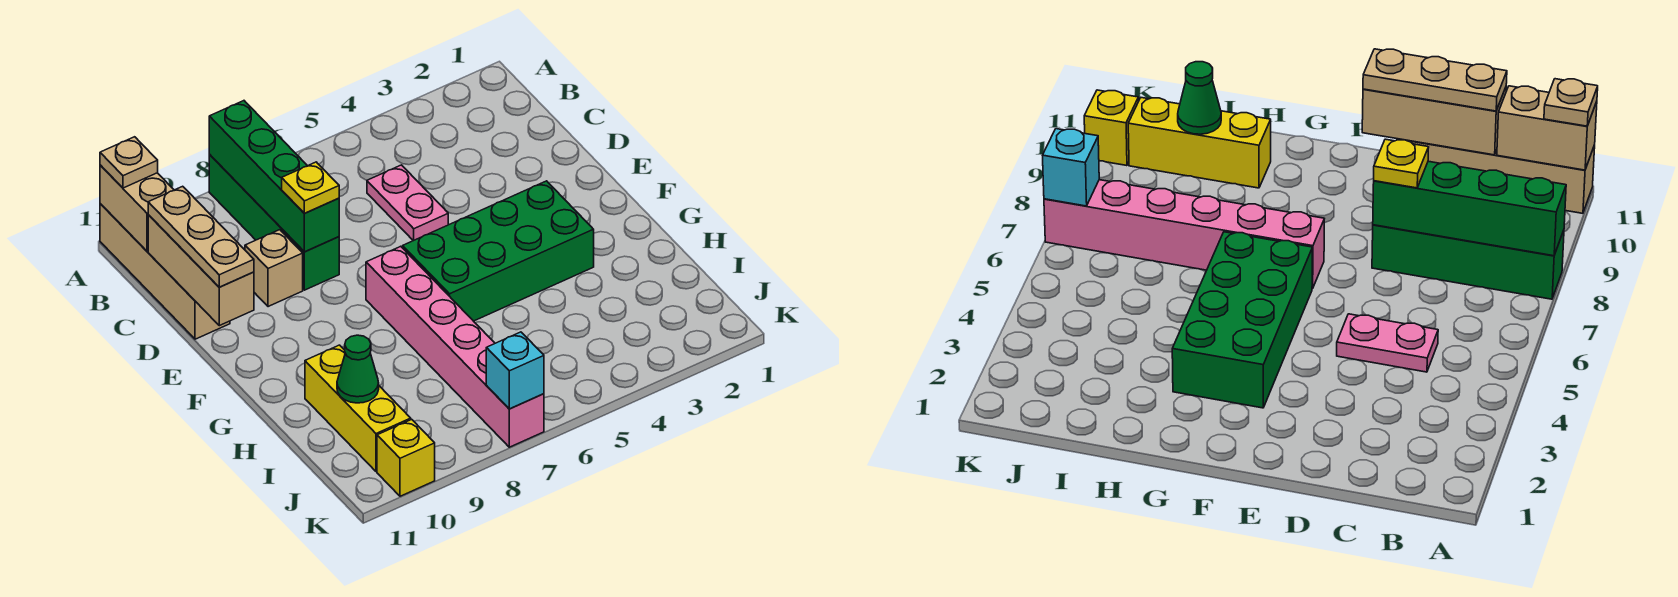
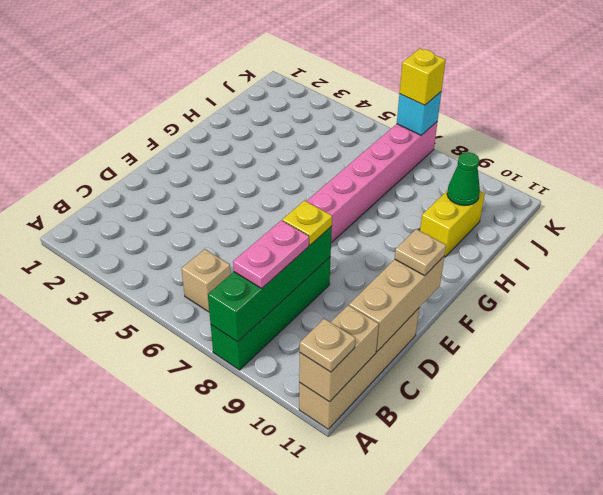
pink 1x2 plate [367,165,448,241] -> pink 1x2 plate moved to [233,220,309,288]
tan 1x3 plate [148,186,254,287] -> tan 1x1 plate [395,229,446,276]
tan 1x1 brick [245,230,303,307] -> tan 1x1 brick moved to [181,249,231,312]
green 2x4 brick [403,181,594,321] -> none
yellow 1x3 brick [305,345,411,472] -> yellow 1x2 brick [420,190,485,257]
yellow 1x1 brick [377,419,435,496] -> yellow 1x1 brick moved to [400,49,446,105]

